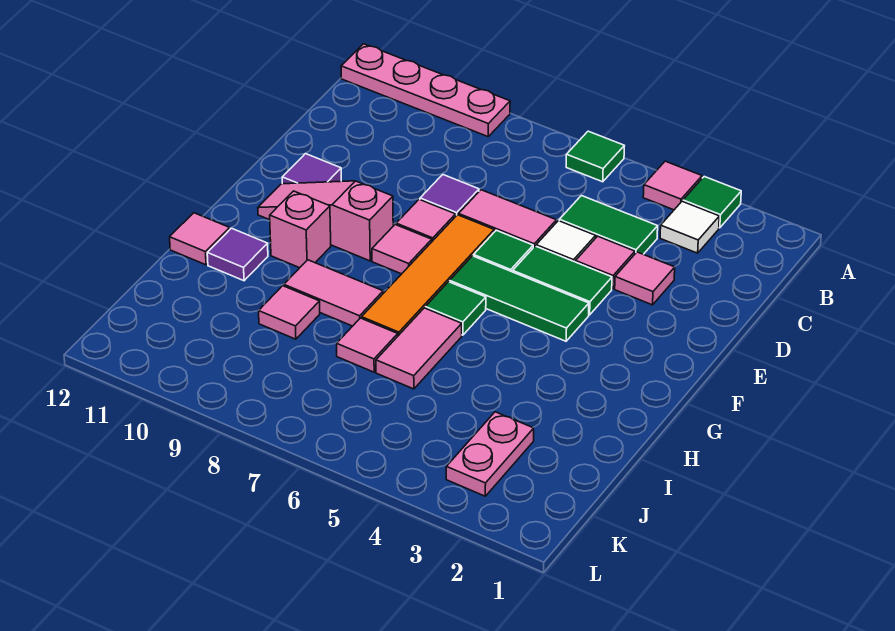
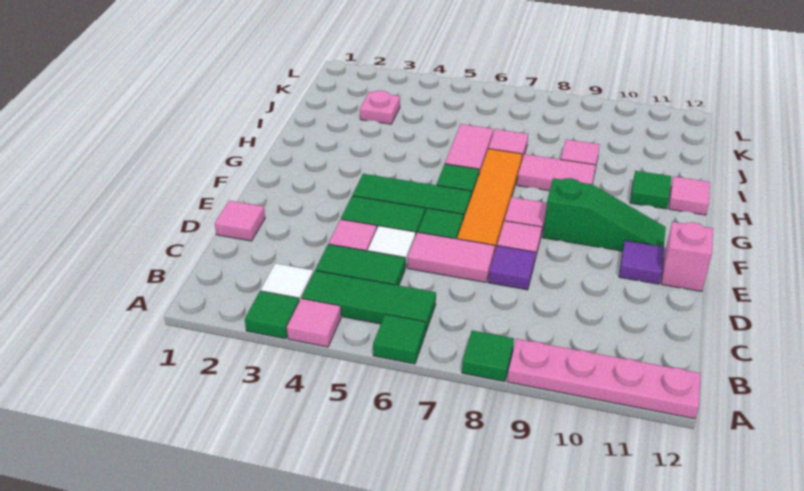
none -> green 1x1 tile [462,331,514,382]
none -> green 1x3 tile [302,271,436,331]
pink 1x1 tile [615,252,675,305] -> pink 1x1 tile moved to [215,201,265,241]
pink 1x3 slope [258,181,393,261] -> green 1x3 slope [543,178,666,251]
pink 1x1 brick [270,191,331,268] -> pink 1x1 brick moved to [661,222,713,291]
purple 1x1 tile [207,228,268,281] -> green 1x1 tile [630,171,671,209]
pink 1x2 plate [446,412,534,496] -> pink 1x1 plate [360,91,400,124]

